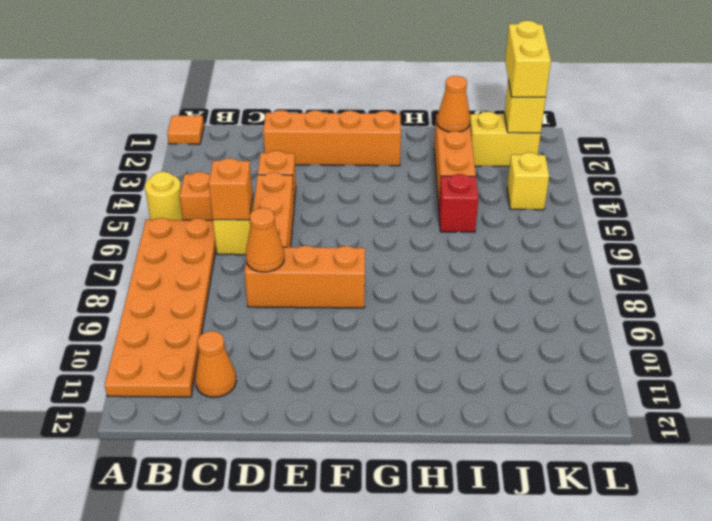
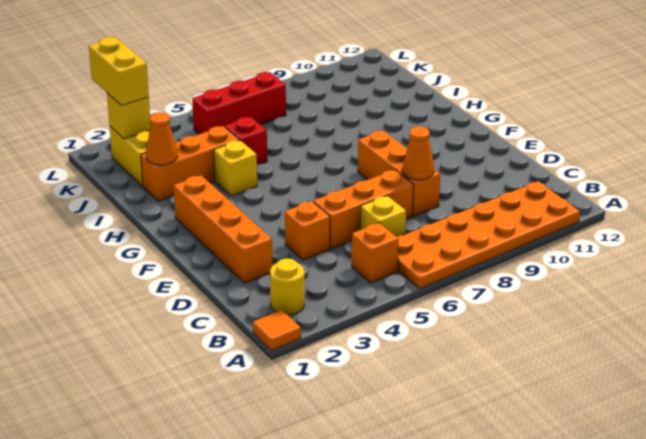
yellow 1x1 round brick [145,172,183,220] -> yellow 1x1 round brick moved to [270,258,304,315]
orange 1x1 brick [209,158,253,220] -> none
orange 1x1 cone [195,331,236,397] -> none
yellow 1x2 brick [505,21,551,97] -> yellow 1x2 brick turned to [89,37,149,106]
yellow 1x1 brick [507,152,549,210] -> yellow 1x1 brick moved to [214,140,257,196]
none -> red 1x3 brick [192,72,286,134]

